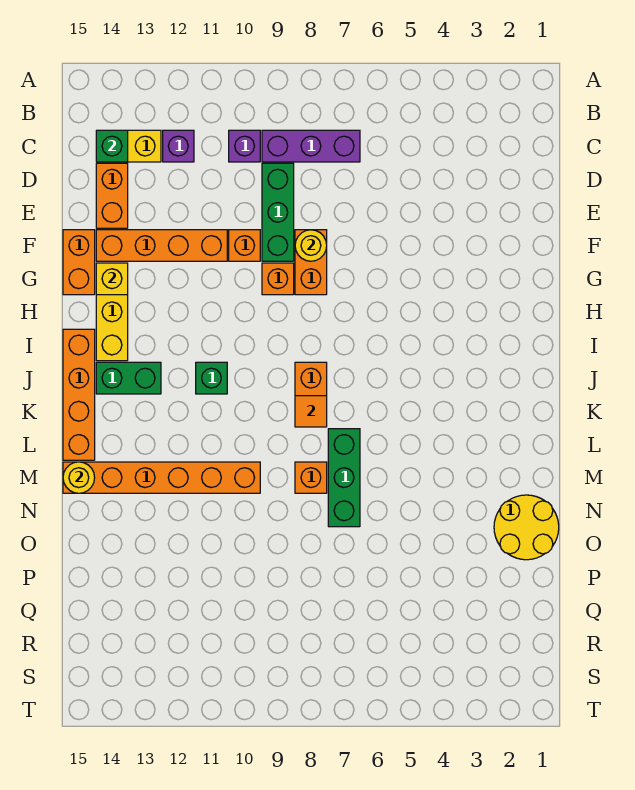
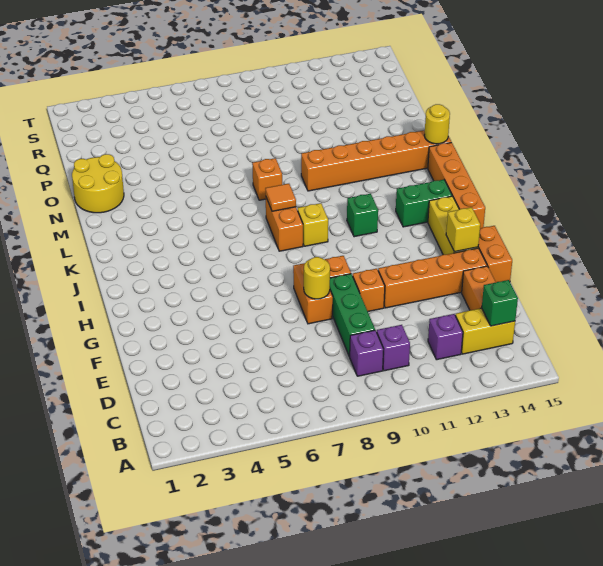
purple 1x3 brick [262,130,360,162] -> purple 1x1 brick [349,330,383,376]
none -> yellow 1x1 brick [298,203,328,246]
green 1x3 brick [328,429,360,527] -> none

